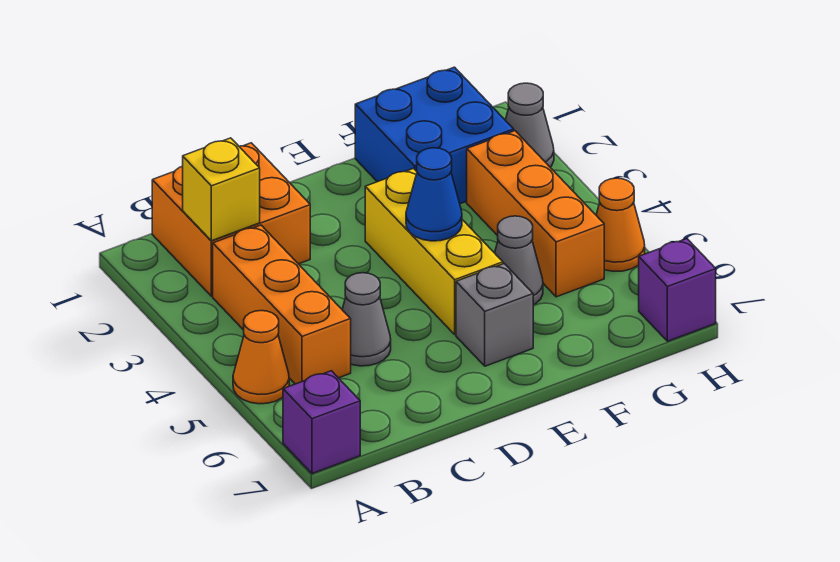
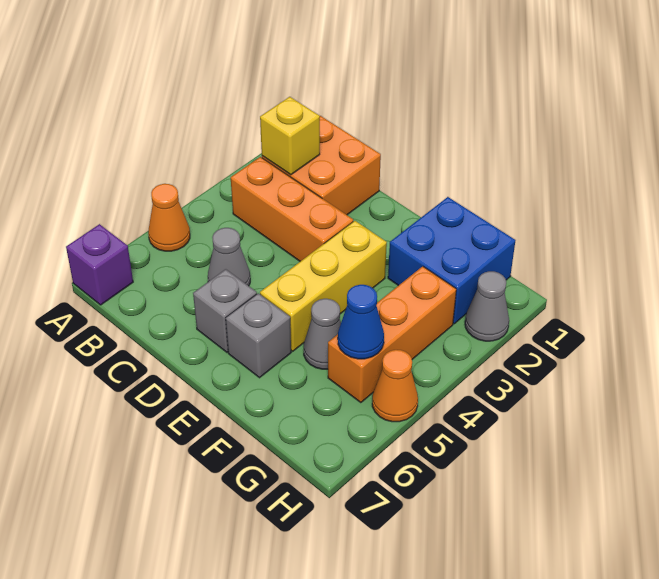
orange 1x3 brick [213,225,351,384] -> orange 1x3 brick turned to [231,157,353,261]
none -> grey 1x1 brick [193,269,257,352]
blue 1x1 cone [406,148,462,241] -> blue 1x1 cone moved to [338,285,384,359]
purple 1x1 brick [639,239,716,341] -> none

